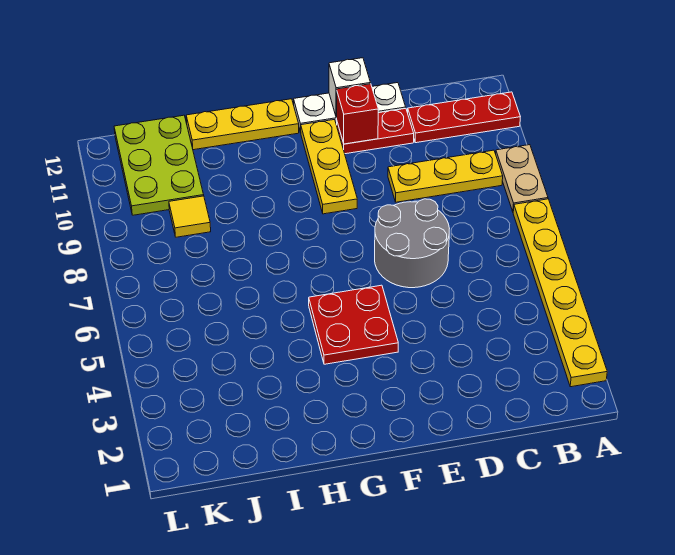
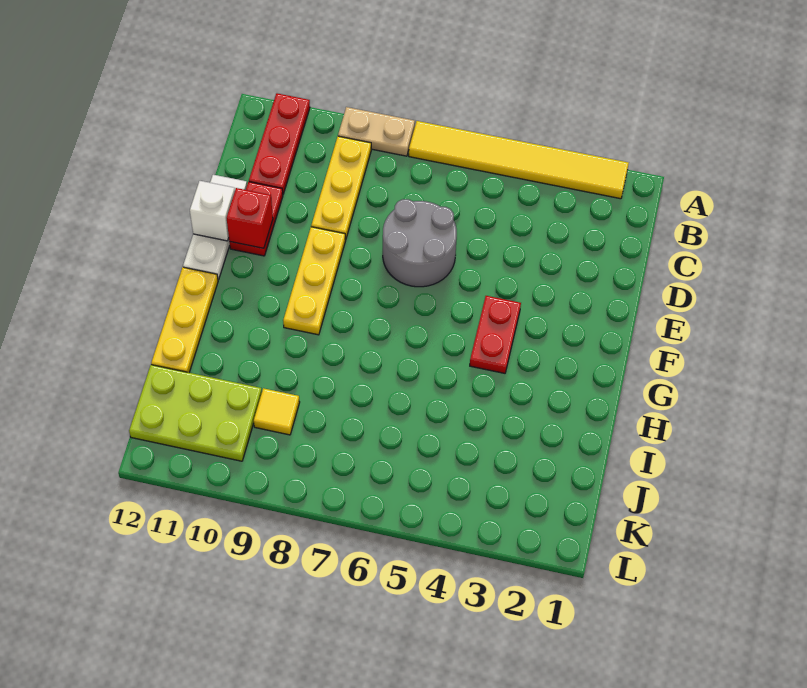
yellow 1x6 plate [513,199,607,387] -> yellow 1x6 tile [409,121,629,199]
red 2x2 plate [309,285,398,364] -> red 1x2 plate [470,296,521,373]
yellow 1x3 plate [300,120,357,214] -> yellow 1x3 plate turned to [283,227,346,335]

